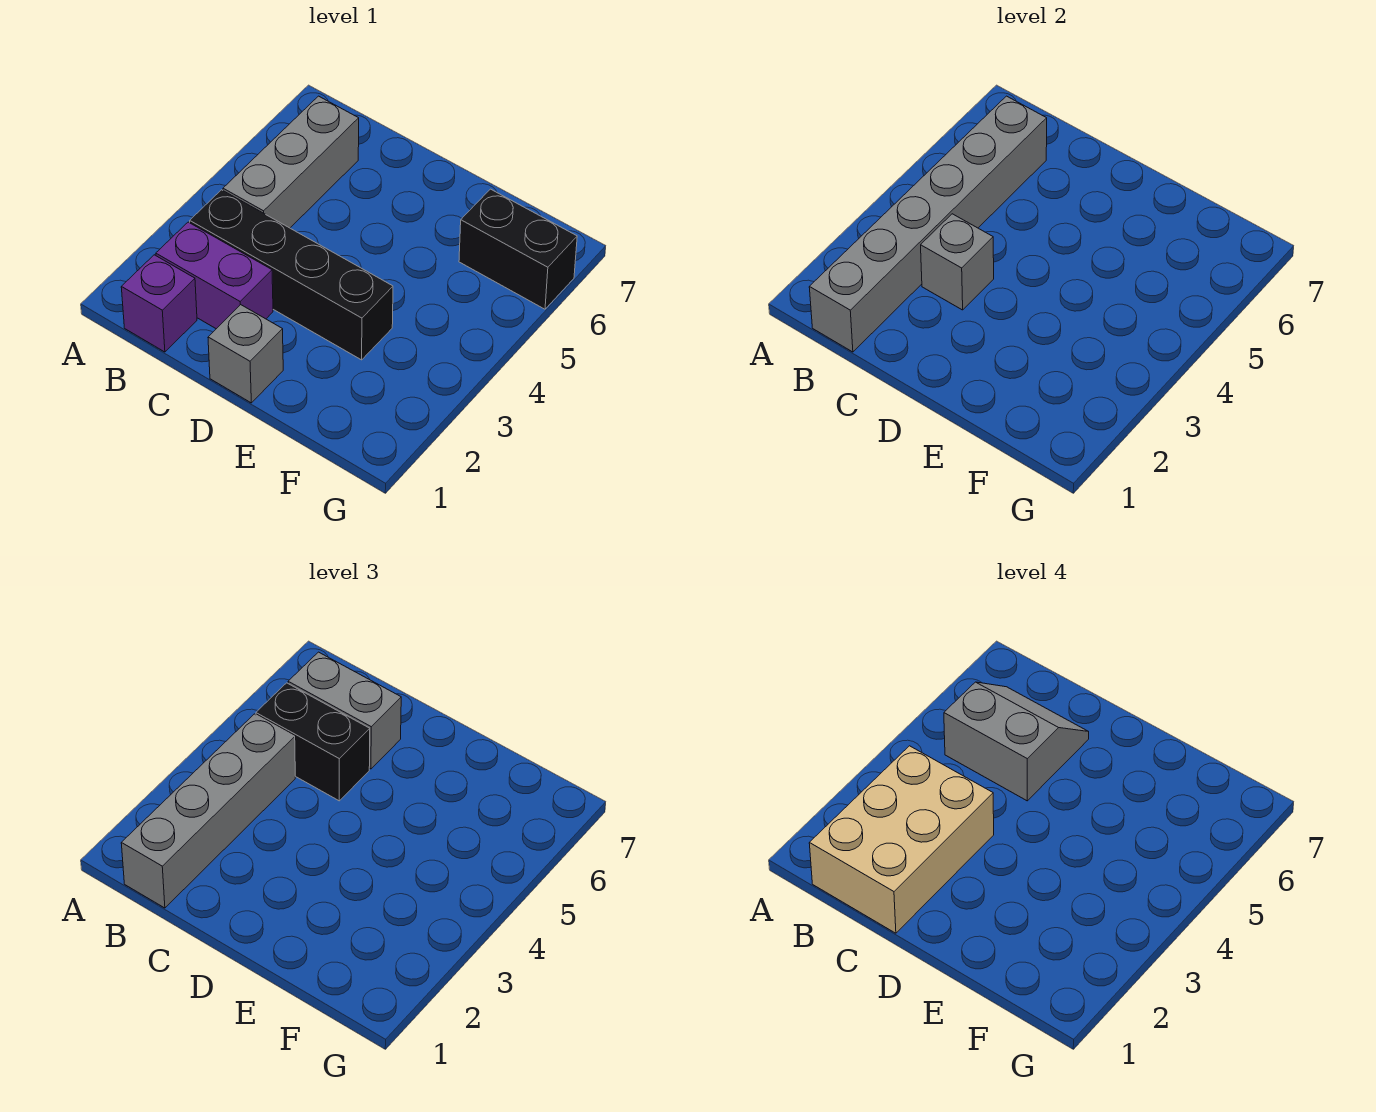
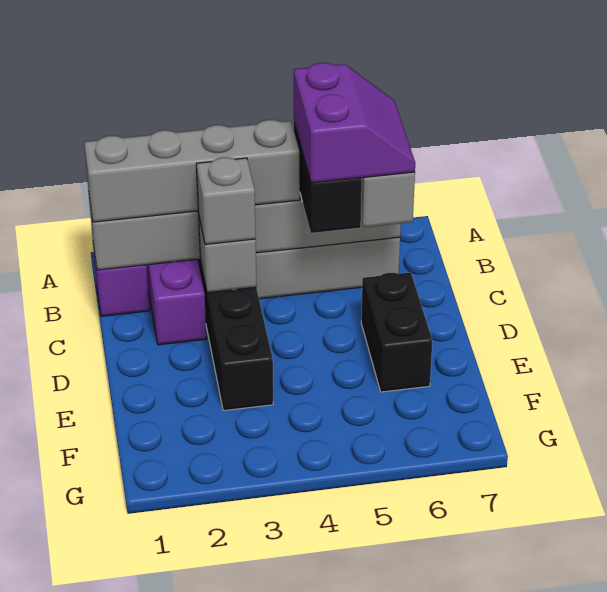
tan 2x3 brick [809,746,994,933] -> none
grey 2x2 slope [944,682,1089,801] -> purple 2x2 slope [294,63,415,183]
grey 1x1 brick [208,305,283,403] -> grey 1x1 brick moved to [196,157,256,245]
black 1x2 brick [459,189,577,309] -> black 1x2 brick moved to [361,272,432,392]

